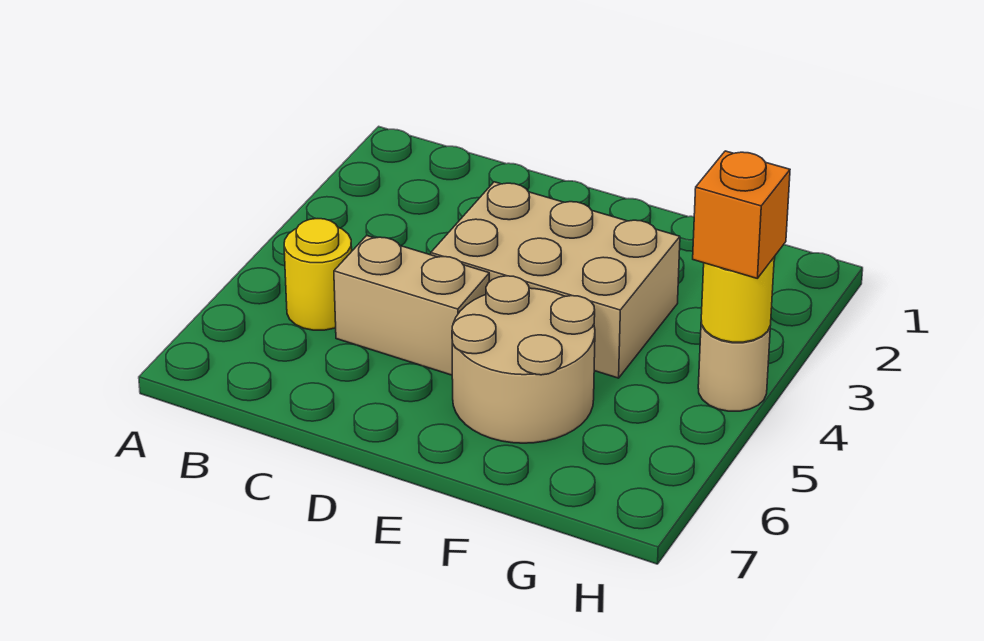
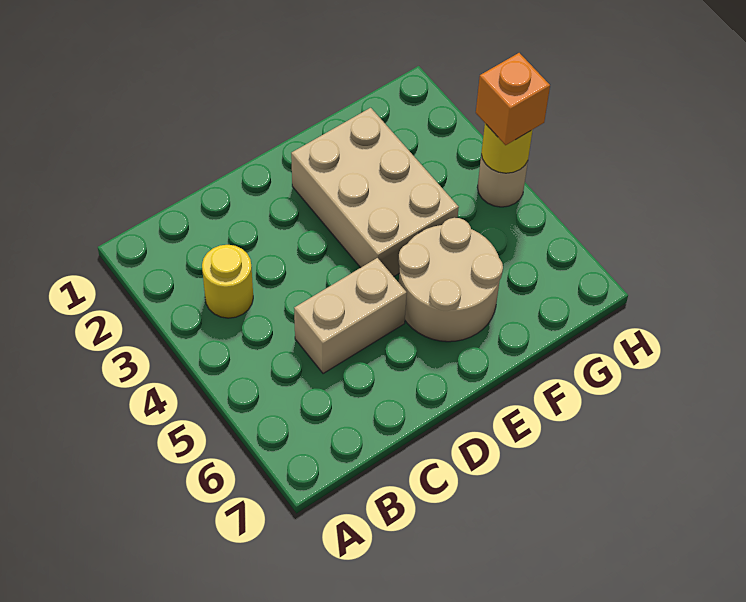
yellow 1x1 round brick [284,219,352,330] -> yellow 1x1 round brick moved to [202,245,253,318]
tan 2x3 brick [431,182,680,378] -> tan 2x3 brick turned to [291,108,459,277]

